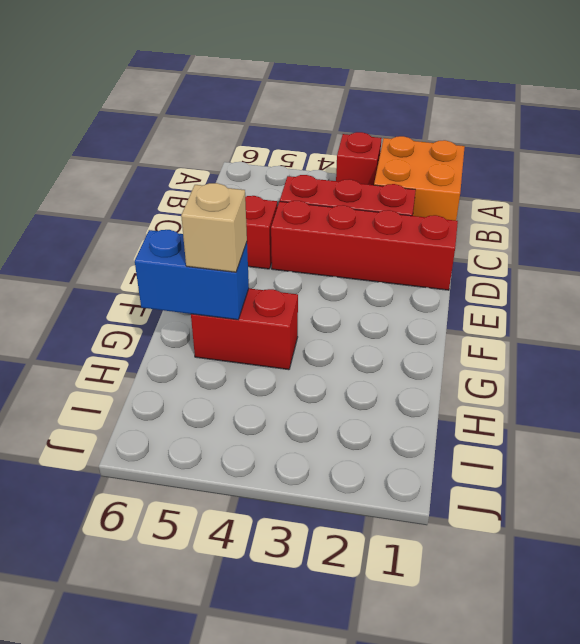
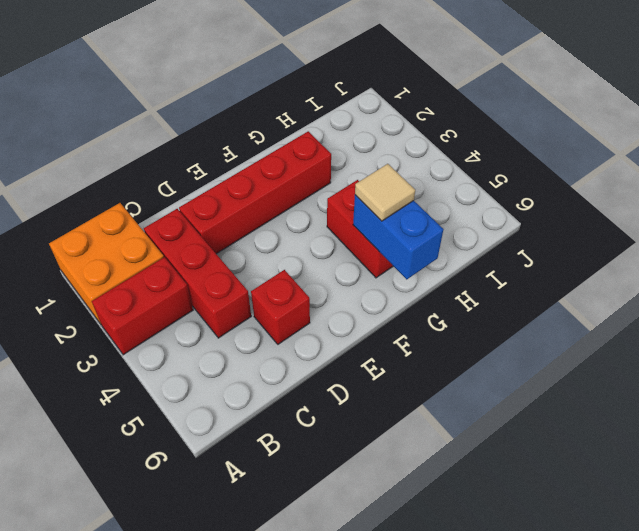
red 1x1 brick [336,132,381,185] -> red 1x2 brick [92,257,193,355]
red 1x4 brick [271,201,458,290] -> red 1x4 brick turned to [179,131,331,254]
tan 1x1 brick [181,183,247,272] -> tan 1x1 tile [355,164,415,221]

